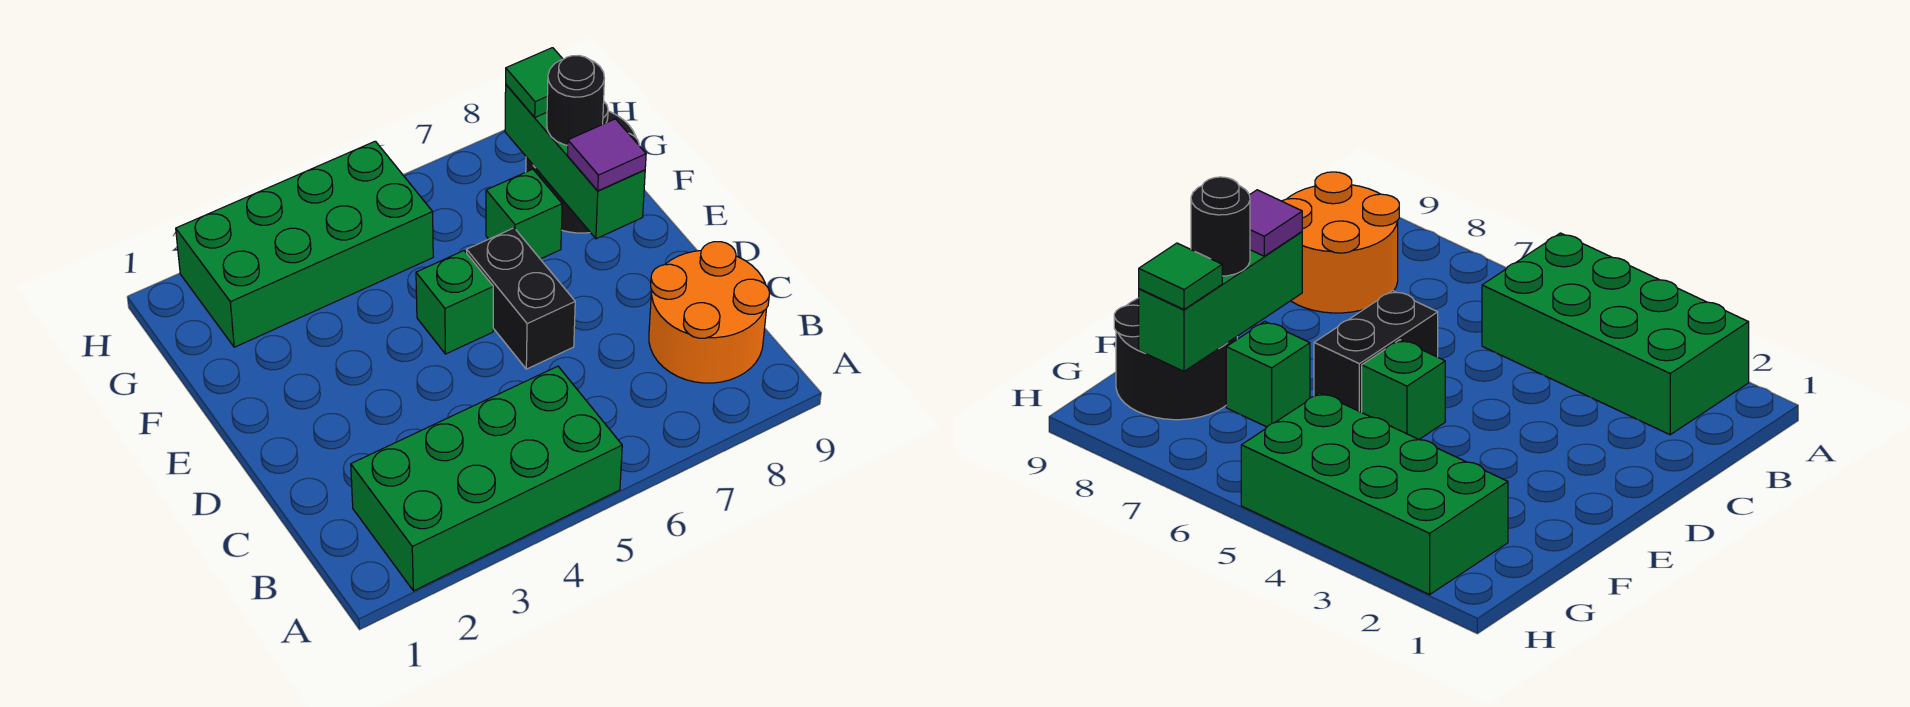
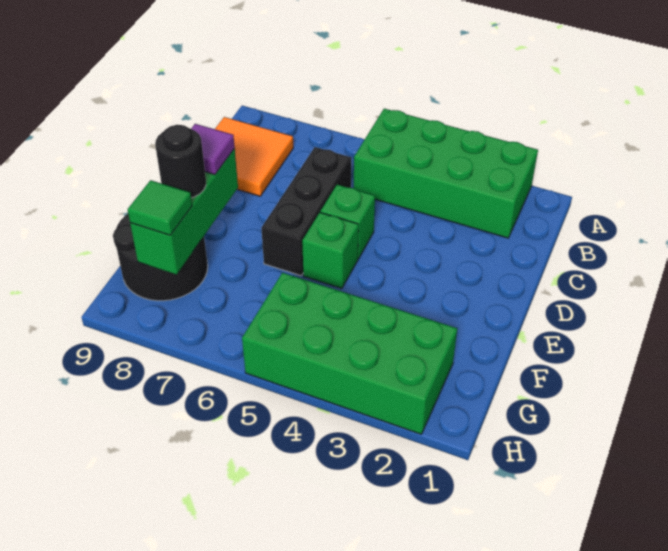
orange 2x2 round brick [649,242,770,383] -> orange 2x2 tile [215,117,293,196]
black 1x2 brick [467,228,575,369] -> black 1x3 brick [261,147,351,276]
green 1x1 brick [486,169,562,259] -> green 1x1 brick moved to [320,185,375,259]

